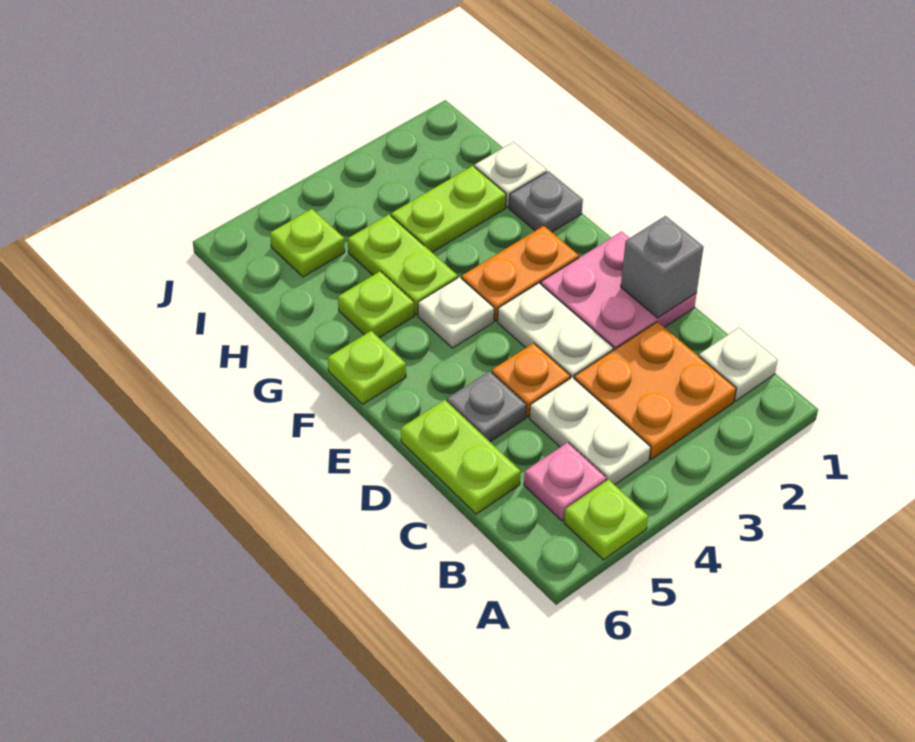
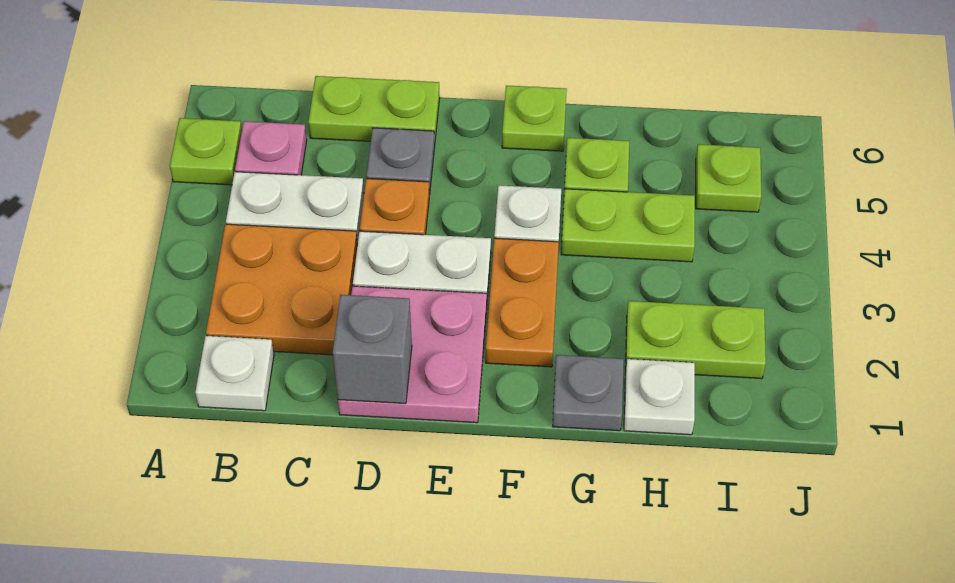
lime 1x2 plate [391,166,506,252] -> lime 1x2 plate turned to [625,301,766,379]

